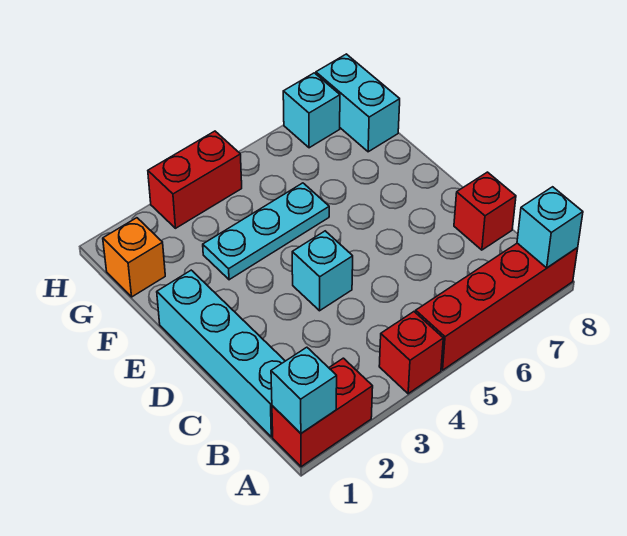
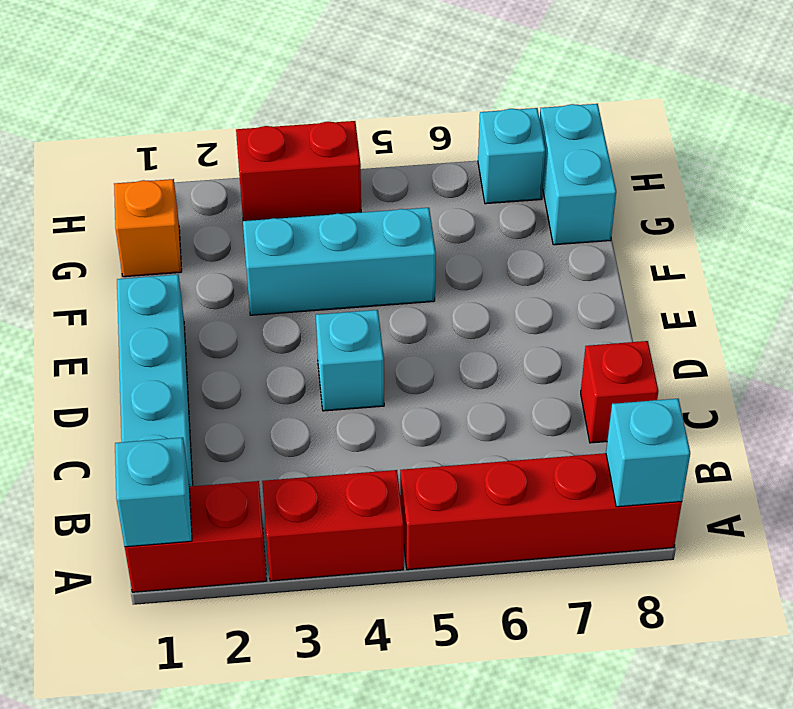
red 1x1 brick [379,312,443,394] -> red 1x2 brick [262,470,404,581]
cyan 1x3 plate [203,183,329,280] -> cyan 1x3 brick [243,208,436,315]

